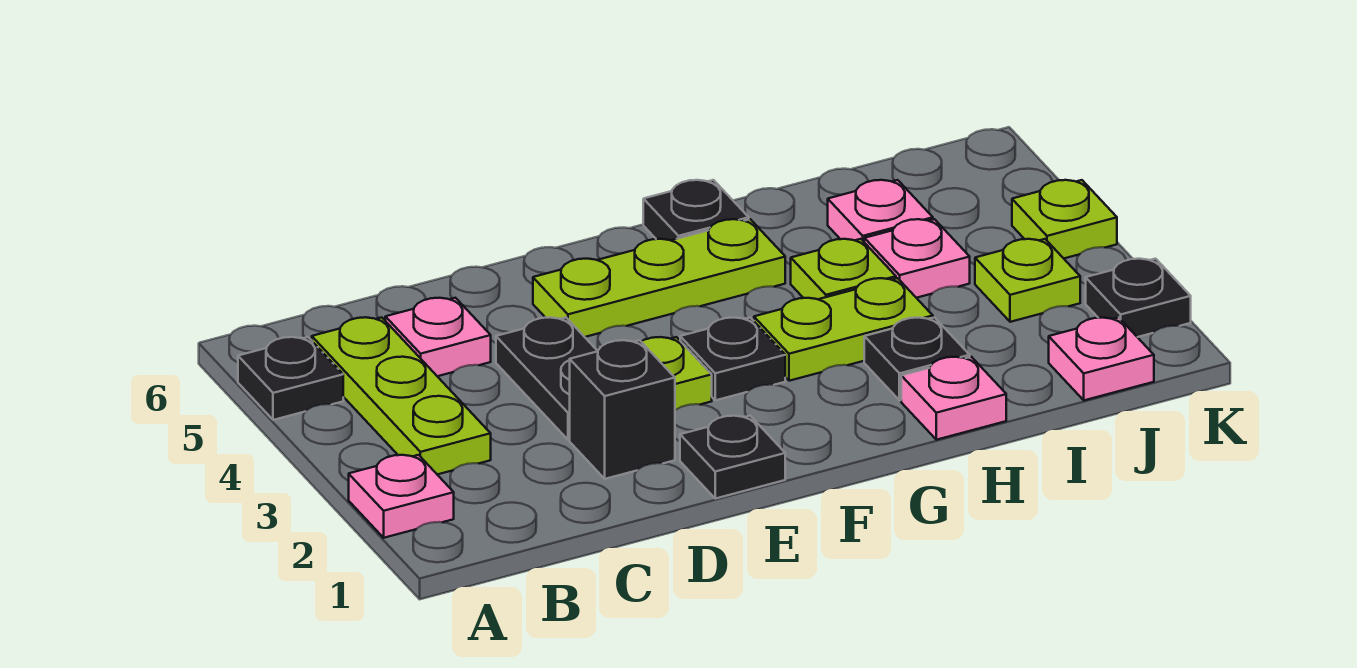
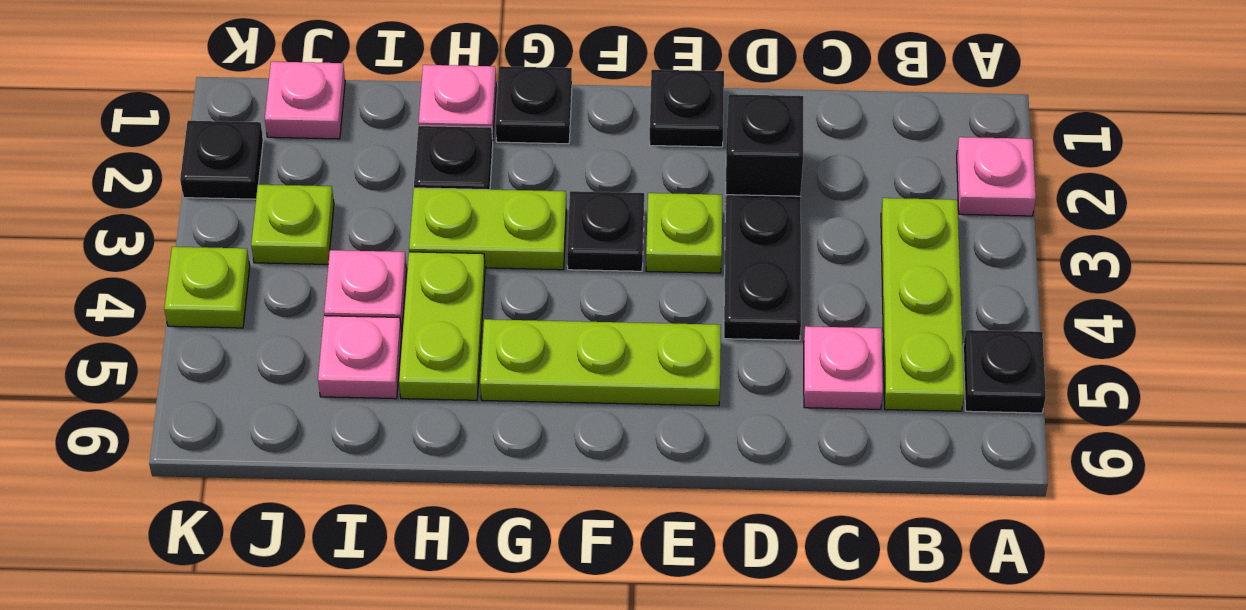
black 1x1 plate [643,180,749,240] -> black 1x1 plate moved to [496,66,572,144]
lime 1x1 plate [791,239,896,299] -> lime 1x2 plate [399,252,485,400]

